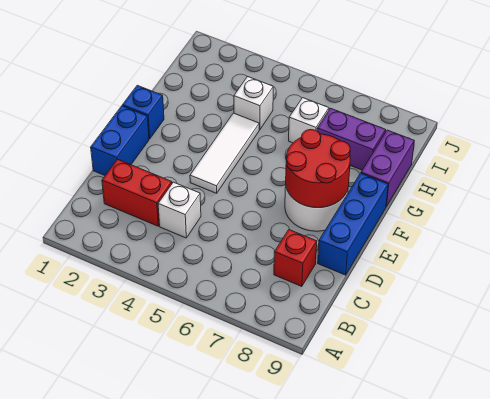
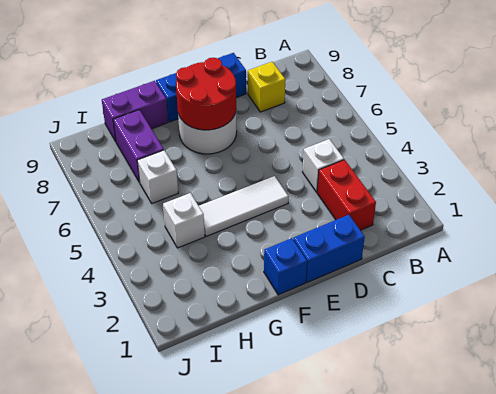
red 1x1 brick [274,230,317,287] -> yellow 1x1 brick [248,62,285,112]

